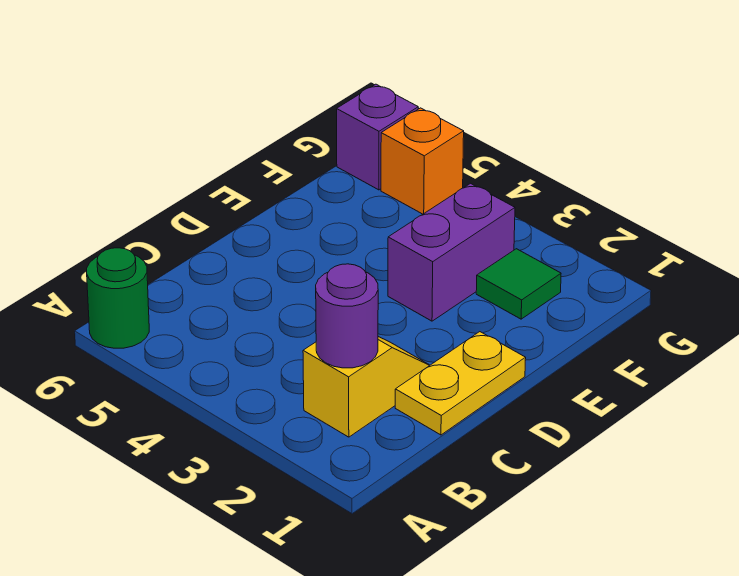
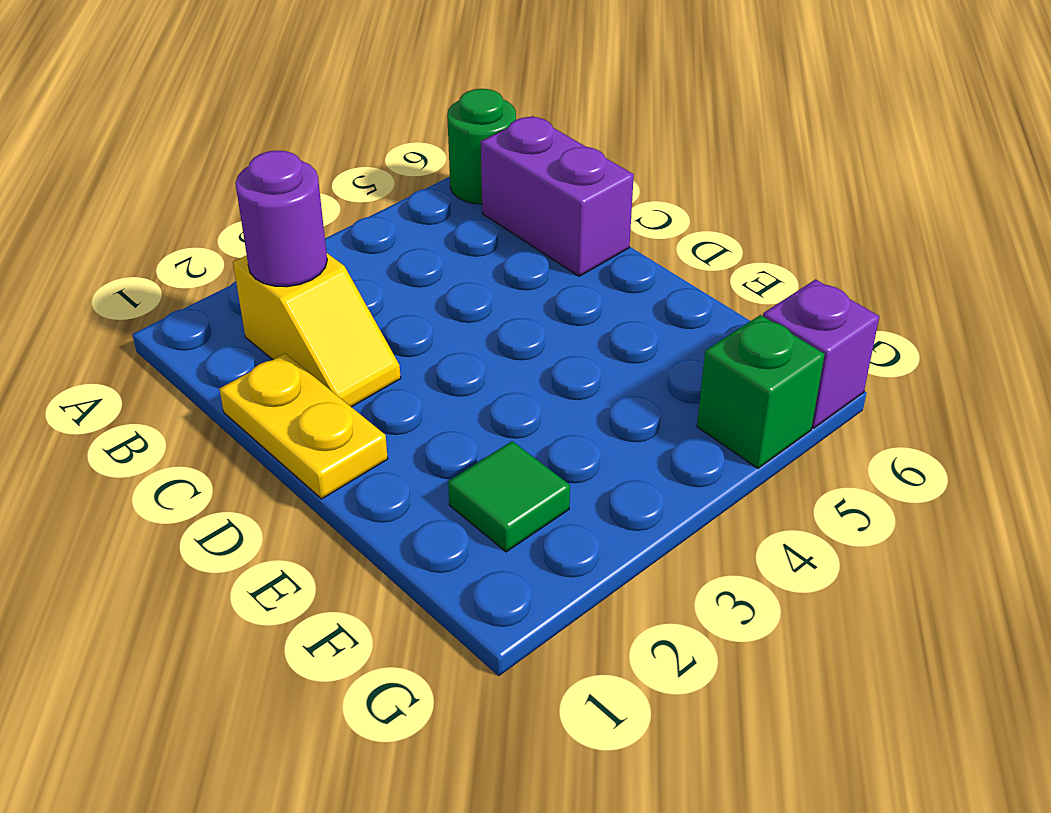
purple 1x2 brick [388,183,515,321] -> purple 1x2 brick moved to [481,116,634,276]
orange 1x1 brick [381,108,464,214] -> green 1x1 brick [697,315,825,468]

